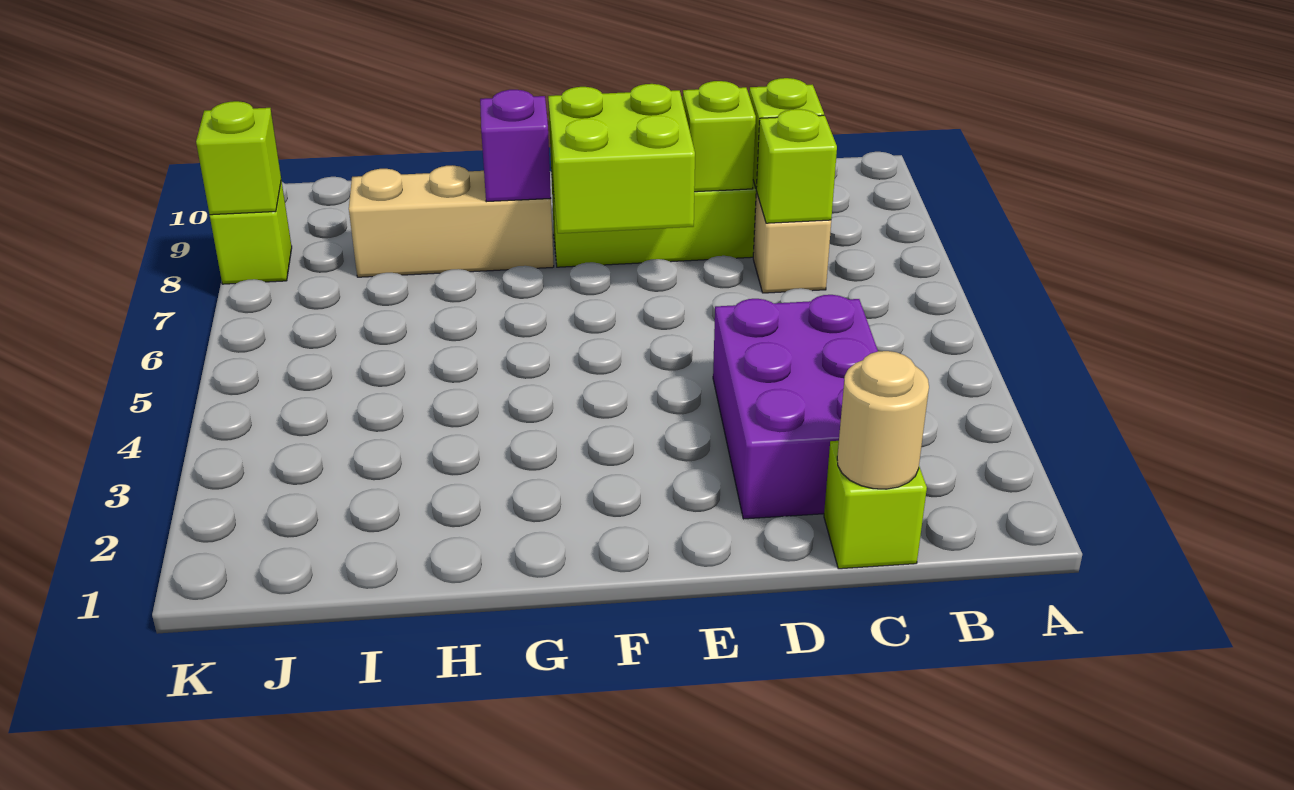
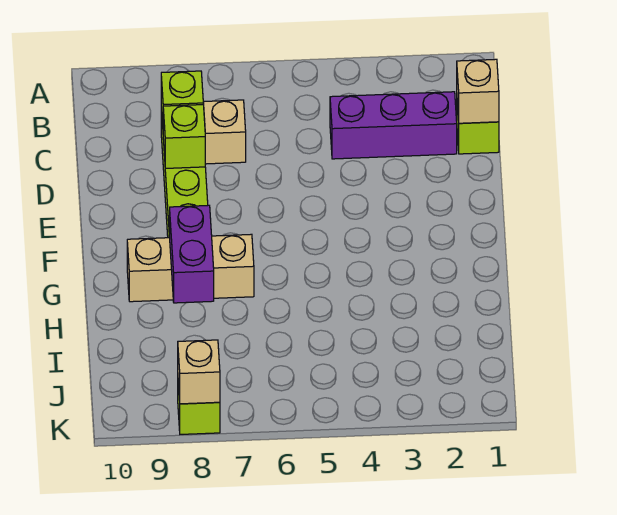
tan 1x1 round brick [837,351,929,489] -> tan 1x1 brick [457,59,499,123]
purple 2x3 brick [713,295,878,519] -> purple 1x3 brick [330,92,457,159]
lime 1x1 brick [756,109,837,223] -> none
lime 2x2 brick [548,84,695,233] -> none
tan 1x3 brick [349,165,554,277] -> tan 1x3 brick turned to [127,234,254,302]
purple 1x1 brick [480,90,551,202] -> purple 1x2 brick [169,205,214,303]
lime 1x1 brick [196,101,281,215] -> tan 1x1 brick [178,340,220,404]

